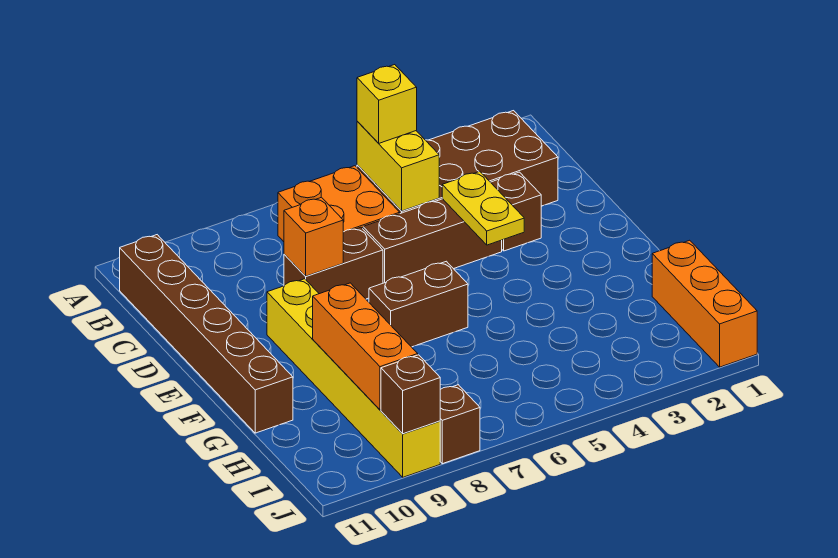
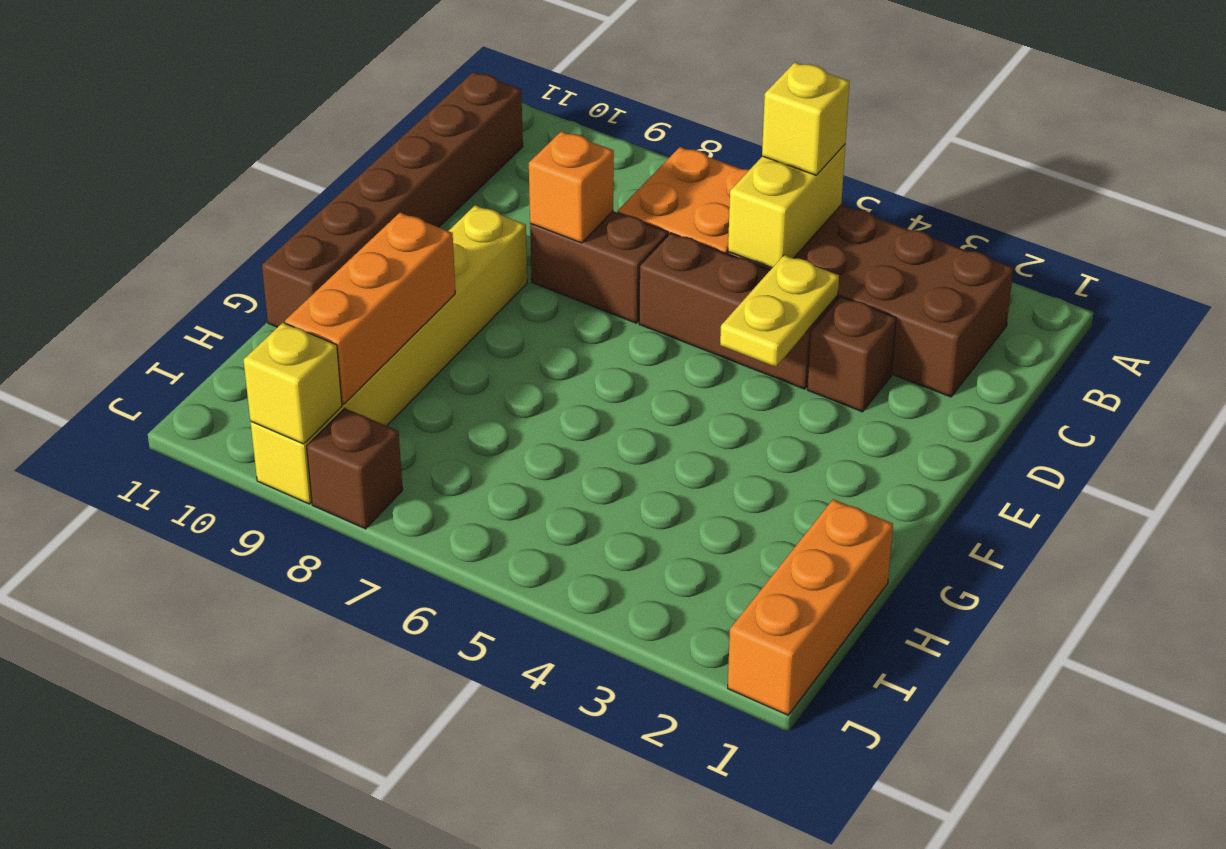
brown 1x2 brick [369,261,468,347] -> none
brown 1x1 brick [381,355,440,434] -> yellow 1x1 brick [244,323,342,444]

